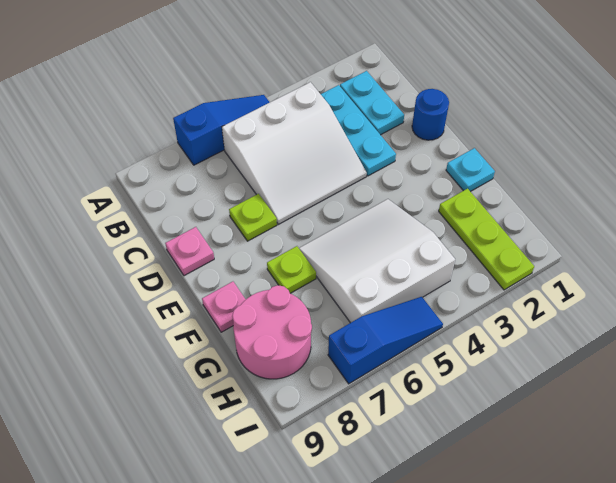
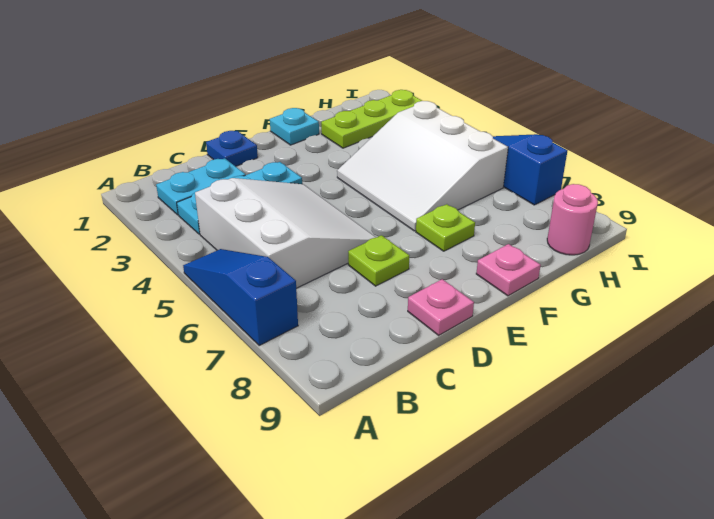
blue 1x1 round brick [412,89,449,140] -> blue 1x1 plate [206,131,258,166]
pink 2x2 round brick [232,285,312,379] -> pink 1x1 round brick [547,184,598,255]

